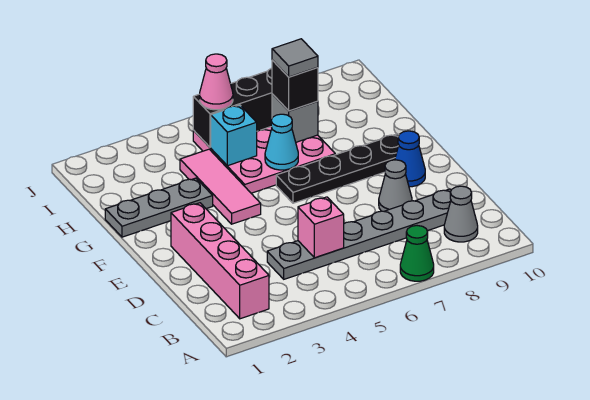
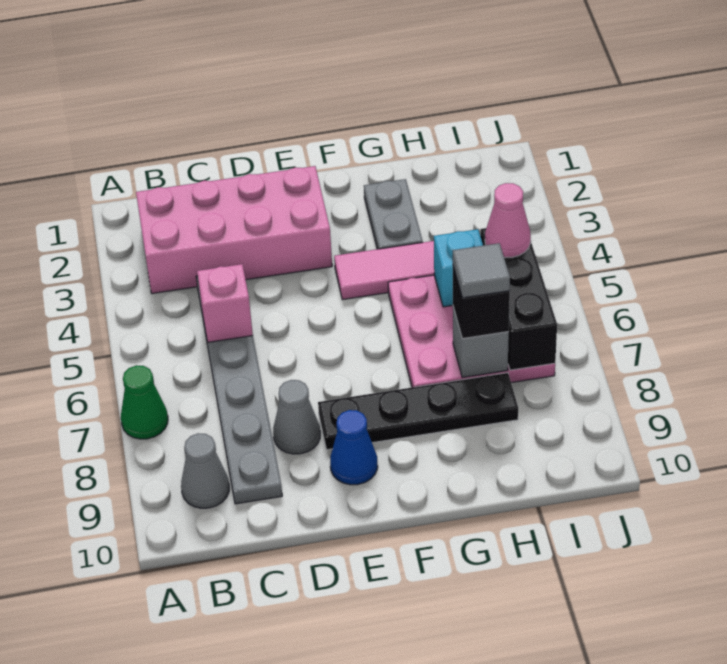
pink 1x4 brick [171,203,269,319] -> pink 2x4 brick [136,166,332,294]
black 1x4 plate [276,134,399,203] -> black 1x4 plate turned to [318,373,518,450]
grey 1x3 plate [105,178,213,237] -> grey 1x2 plate [364,179,423,249]
cyan 1x1 cone [265,114,298,170] -> none

